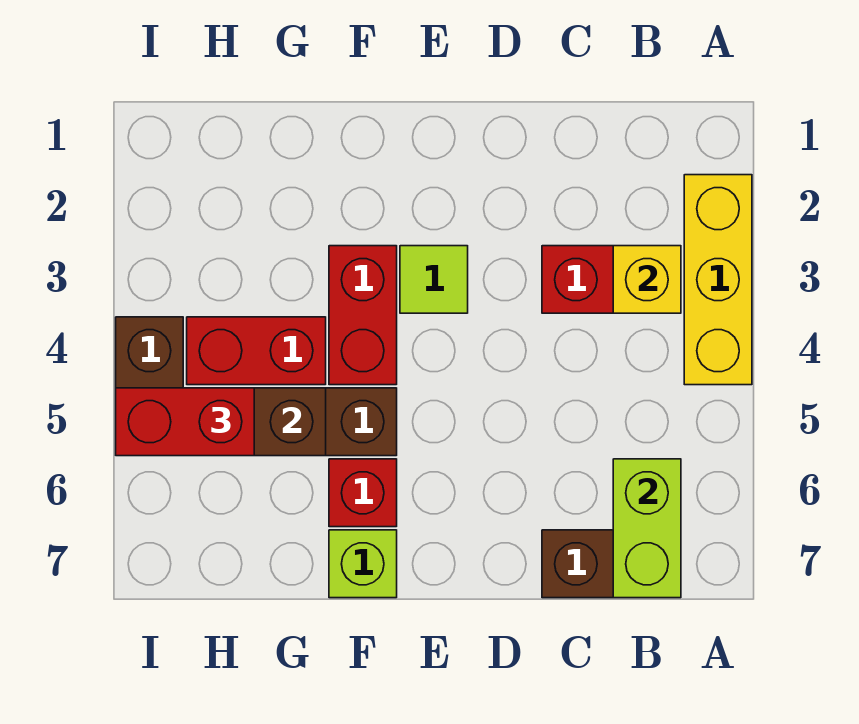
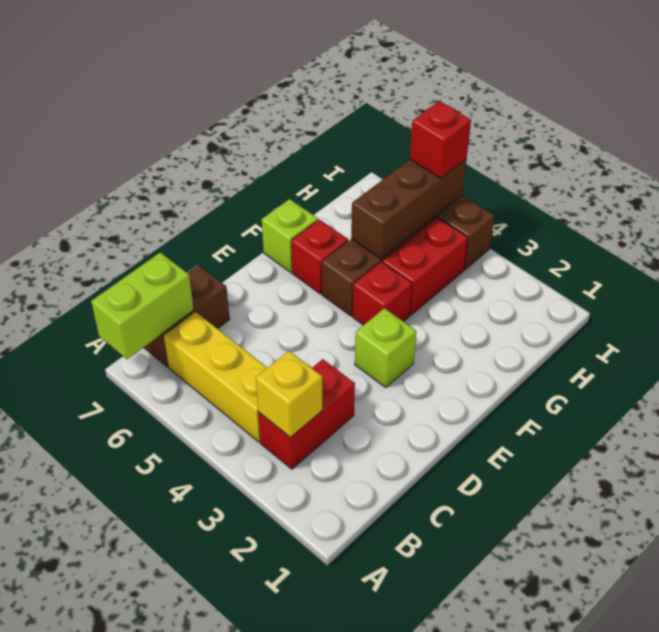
yellow 1x3 brick [684,175,752,385] -> yellow 1x3 brick moved to [164,312,267,442]
lime 1x2 brick [613,459,681,598] -> lime 1x2 brick turned to [91,253,194,359]
lime 1x1 tile [400,246,468,313] -> lime 1x1 brick [355,308,416,388]
red 1x2 brick [329,246,397,385] -> red 1x1 brick [353,262,412,325]
red 1x2 brick [116,388,254,456] -> red 1x1 brick [410,101,471,178]

